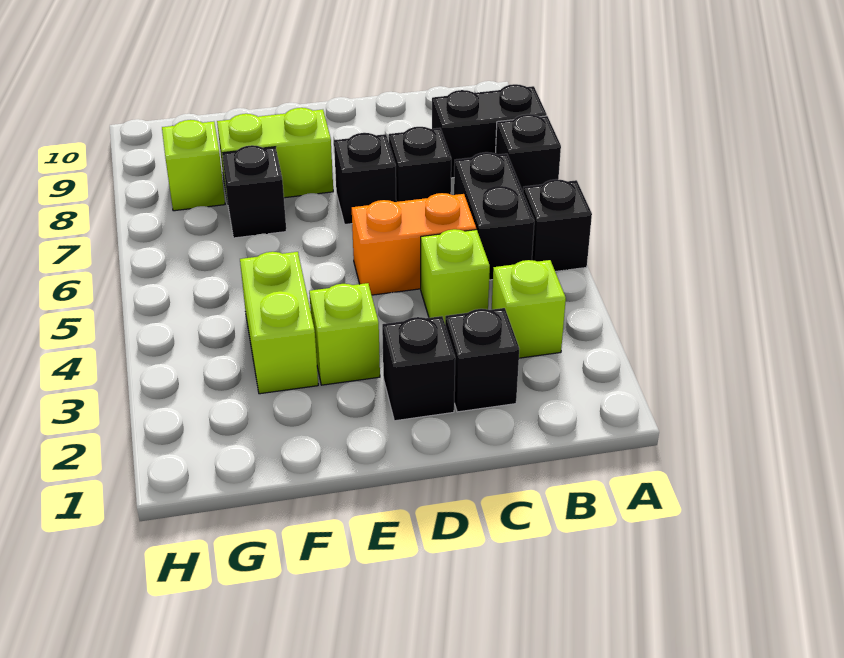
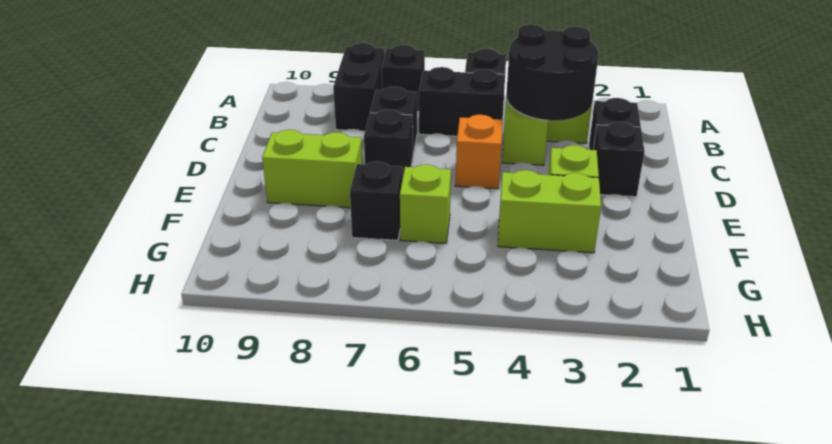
none -> black 2x2 round brick [506,24,599,121]
orange 1x2 brick [352,193,476,295] -> orange 1x1 brick [455,115,503,189]
lime 1x2 brick [217,108,333,202] -> lime 1x2 brick turned to [262,130,362,208]
lime 1x1 brick [162,120,225,211] -> lime 1x1 brick moved to [400,164,451,243]

